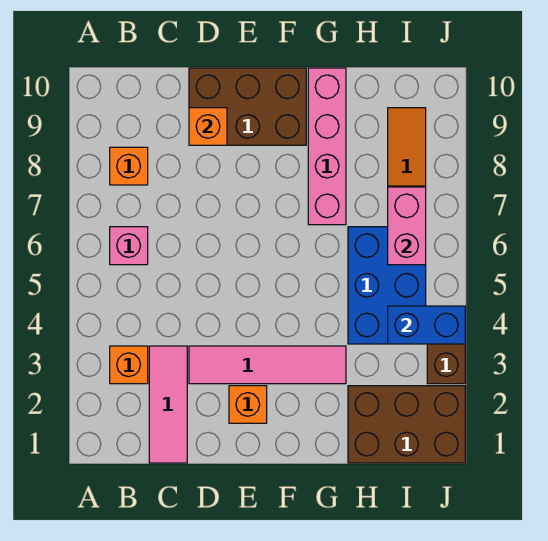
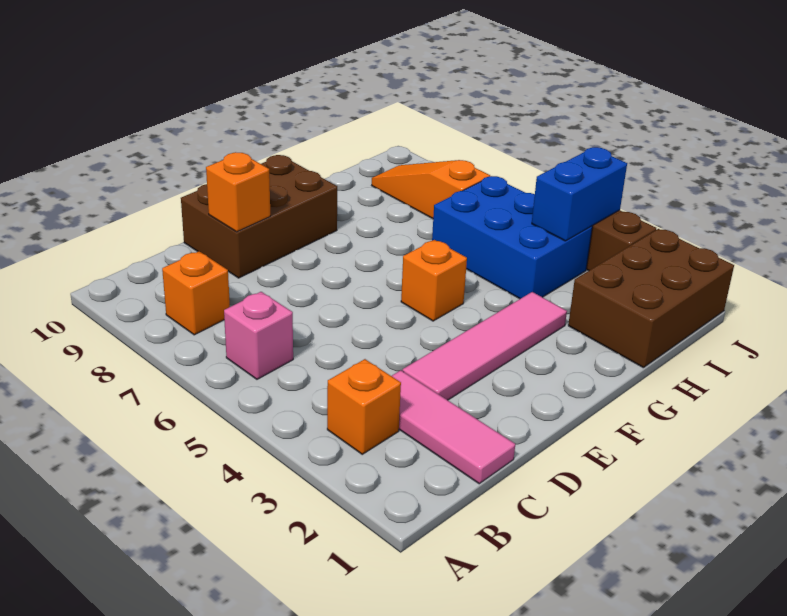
orange 1x1 brick [229,386,267,423] -> orange 1x1 brick moved to [401,240,467,321]
pink 1x4 brick [308,68,346,225] -> none
pink 1x2 brick [388,187,426,265] -> none

